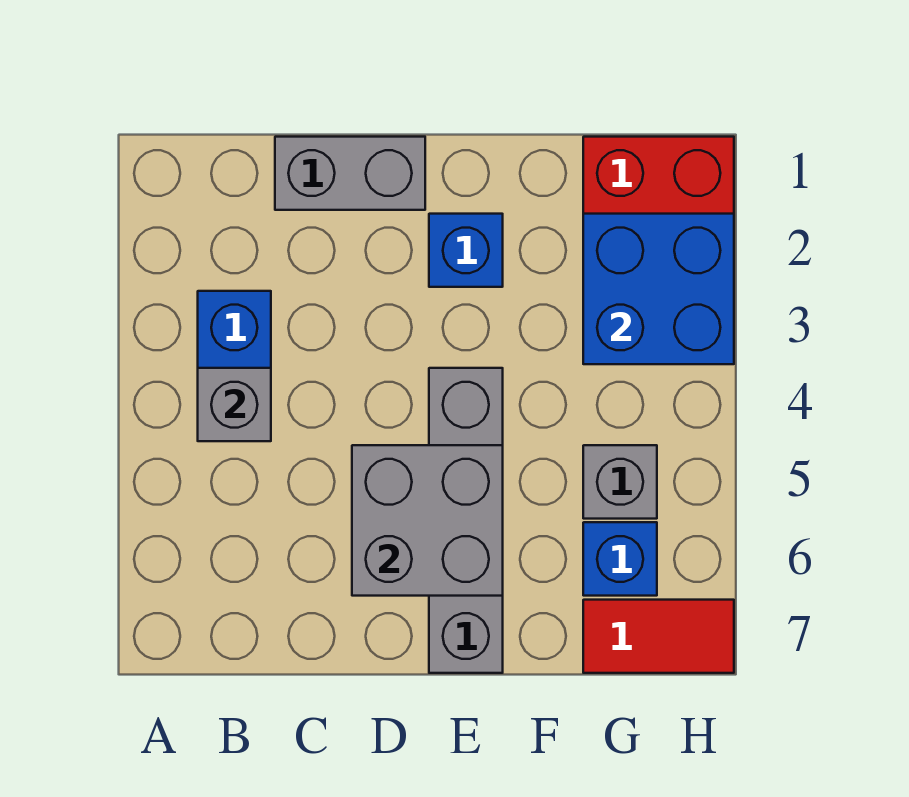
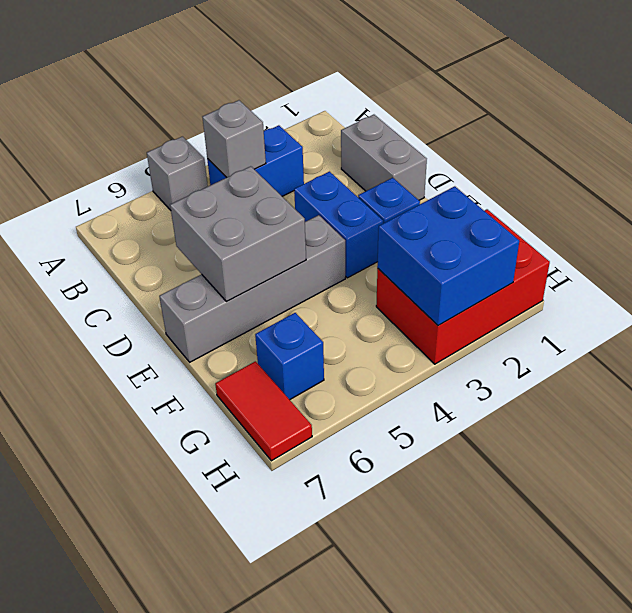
none -> blue 1x2 brick [294,172,383,278]
grey 1x1 brick [583,445,657,519] -> grey 1x1 brick moved to [147,136,208,210]

